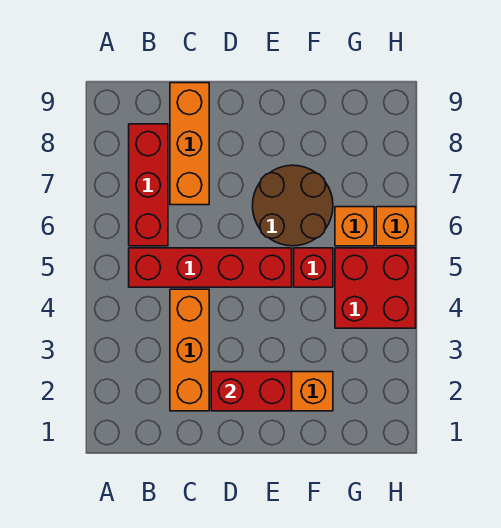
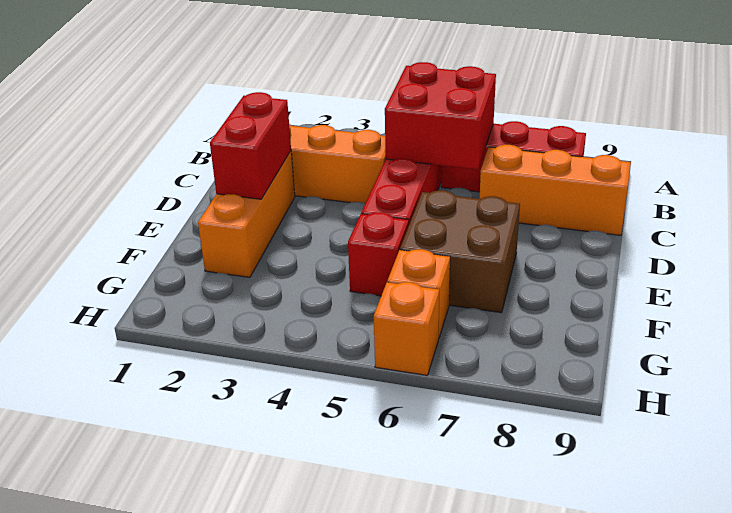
brown 2x2 round brick [252,165,333,246] -> brown 2x2 brick [400,190,520,313]
red 2x2 brick [335,248,416,328] -> red 2x2 brick moved to [385,62,496,169]

